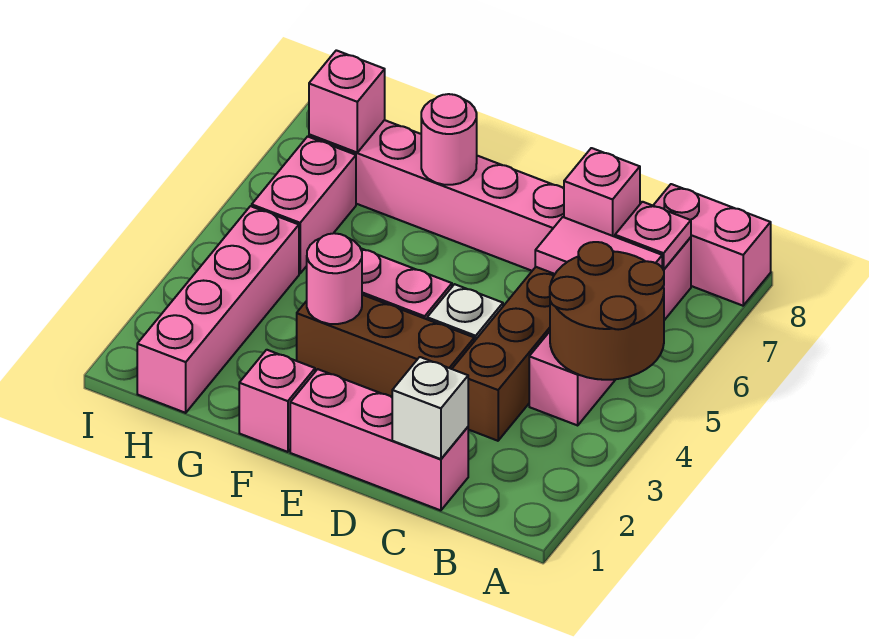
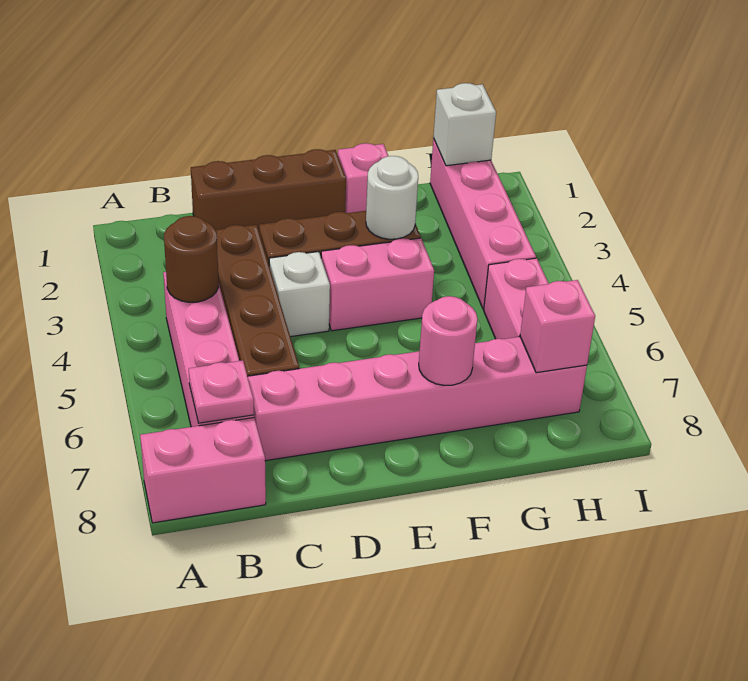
brown 2x2 round brick [550,242,664,380] -> brown 1x1 round brick [164,216,219,302]
pink 1x2 tile [535,217,662,274] -> none
pink 1x3 brick [290,369,468,510] -> brown 1x3 brick [191,149,346,230]
white 1x1 brick [392,357,468,459] -> white 1x1 brick moved to [433,83,496,166]
pink 1x1 brick [564,148,640,237] -> none
pink 1x1 round brick [307,233,362,324] -> white 1x1 round brick [366,156,418,239]

